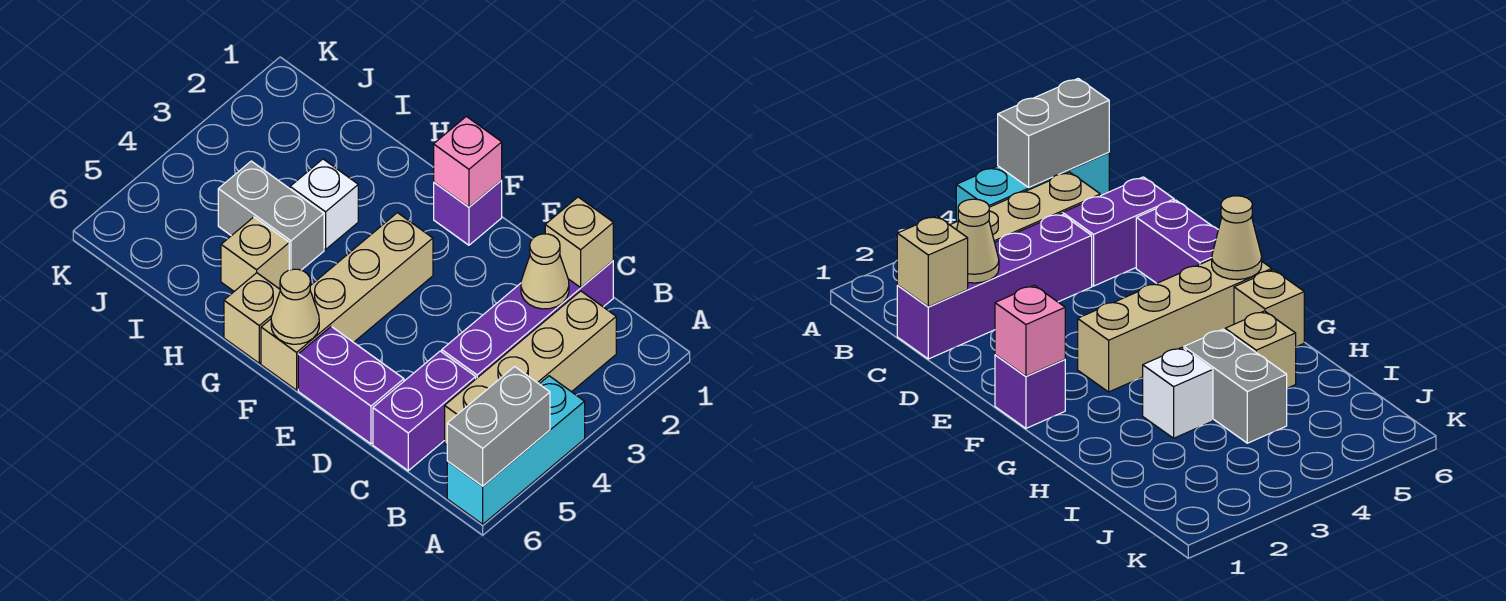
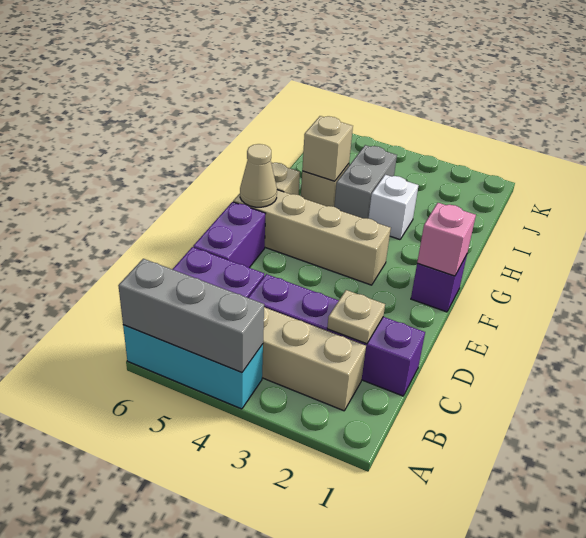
grey 1x2 brick [447,367,550,486] -> grey 1x3 brick [118,259,264,373]
tan 1x1 brick [545,197,613,287] -> tan 1x1 brick moved to [302,116,353,181]
tan 1x1 cone [521,234,569,309] -> tan 1x1 plate [327,290,385,344]

